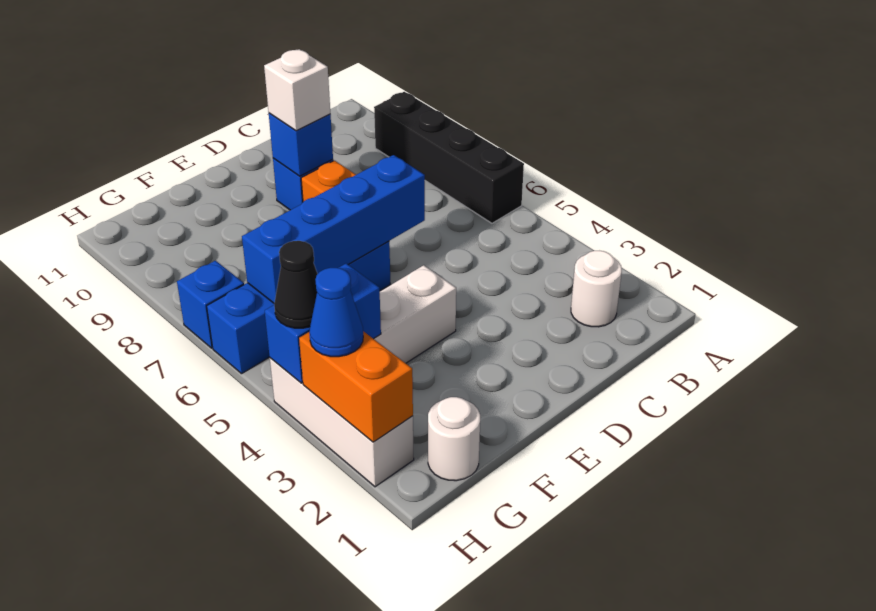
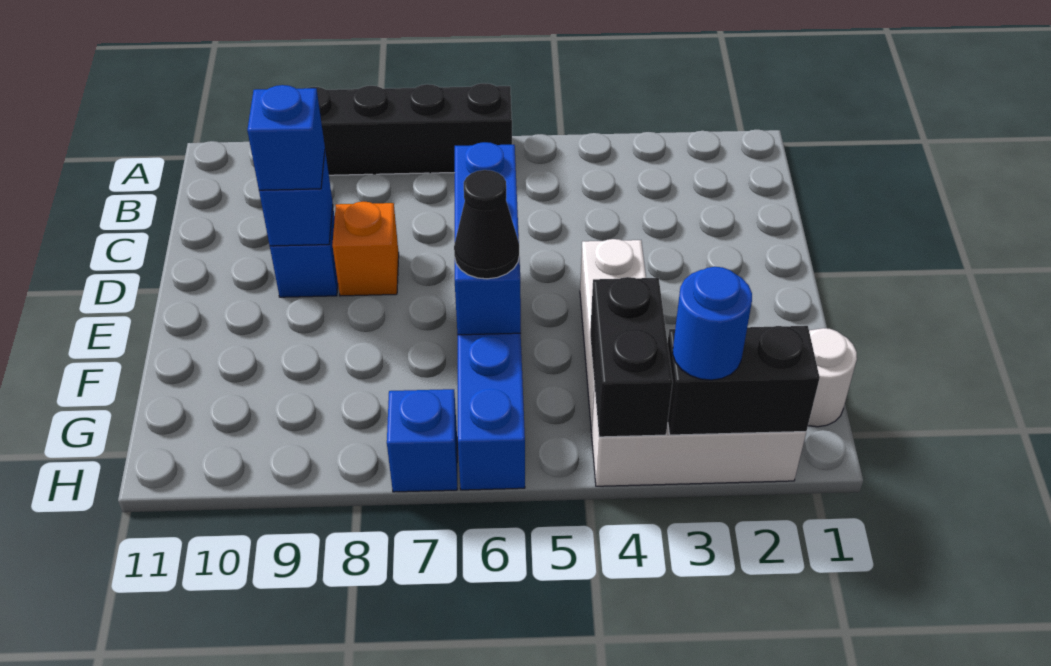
white 1x1 round brick [571,251,622,327] -> none
blue 1x4 brick [242,155,425,303] -> blue 1x3 brick [455,142,521,335]
white 1x1 brick [264,49,330,131] -> blue 1x1 brick [247,85,325,190]
blue 1x2 brick [265,263,381,383] -> black 1x2 brick [590,277,673,437]
orange 1x2 brick [299,331,413,442] -> black 1x2 brick [668,326,820,435]
blue 1x1 cone [309,268,363,357] -> blue 1x1 round brick [673,267,752,380]
black 1x1 cone [274,241,317,328] -> black 1x1 cone moved to [454,170,519,279]

